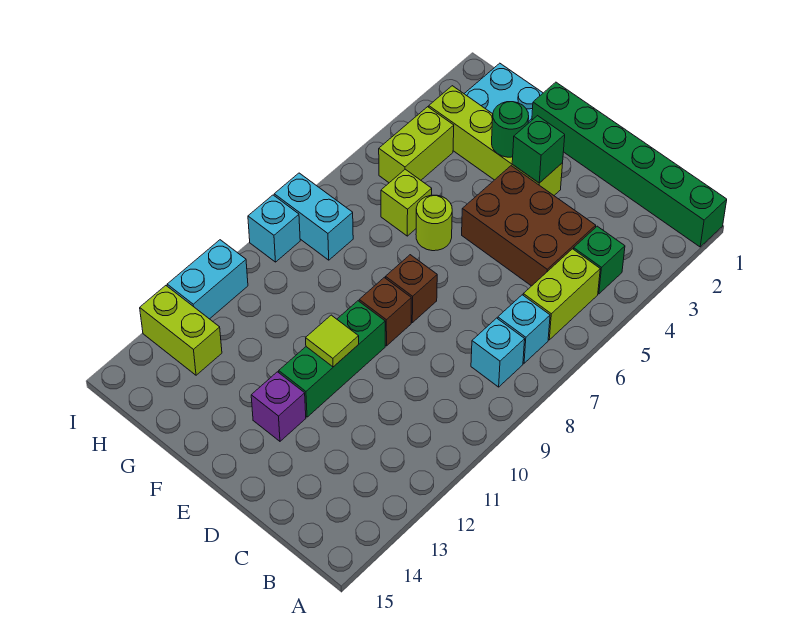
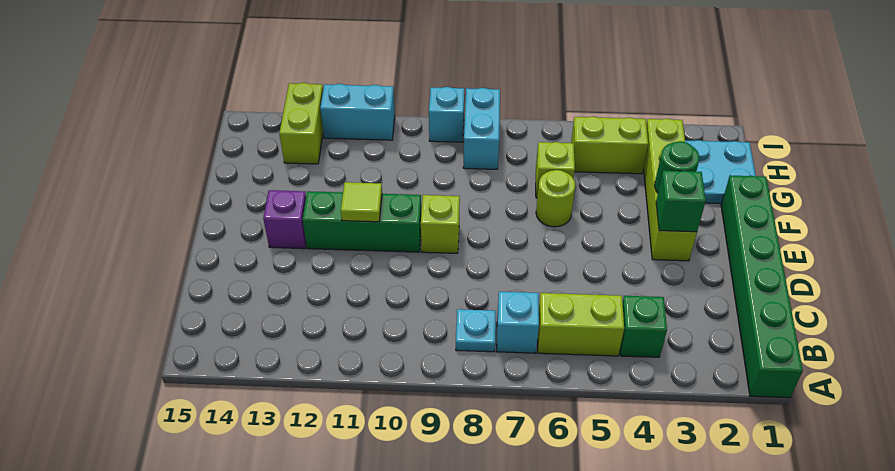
cyan 1x1 brick [471,318,525,387] -> cyan 1x1 plate [456,309,496,352]
brown 2x3 brick [462,166,596,286] -> none
brown 1x1 brick [386,255,437,323] -> none
brown 1x1 brick [359,278,411,346] -> lime 1x1 brick [421,195,460,253]

